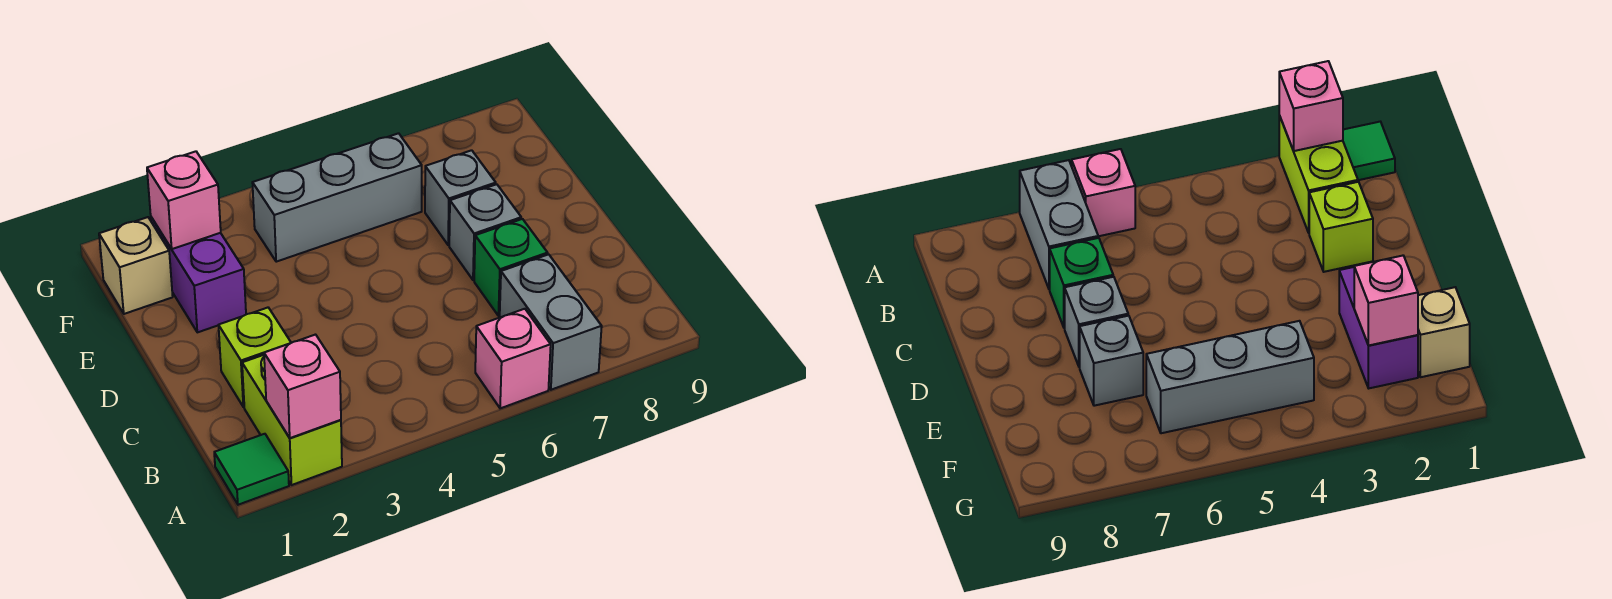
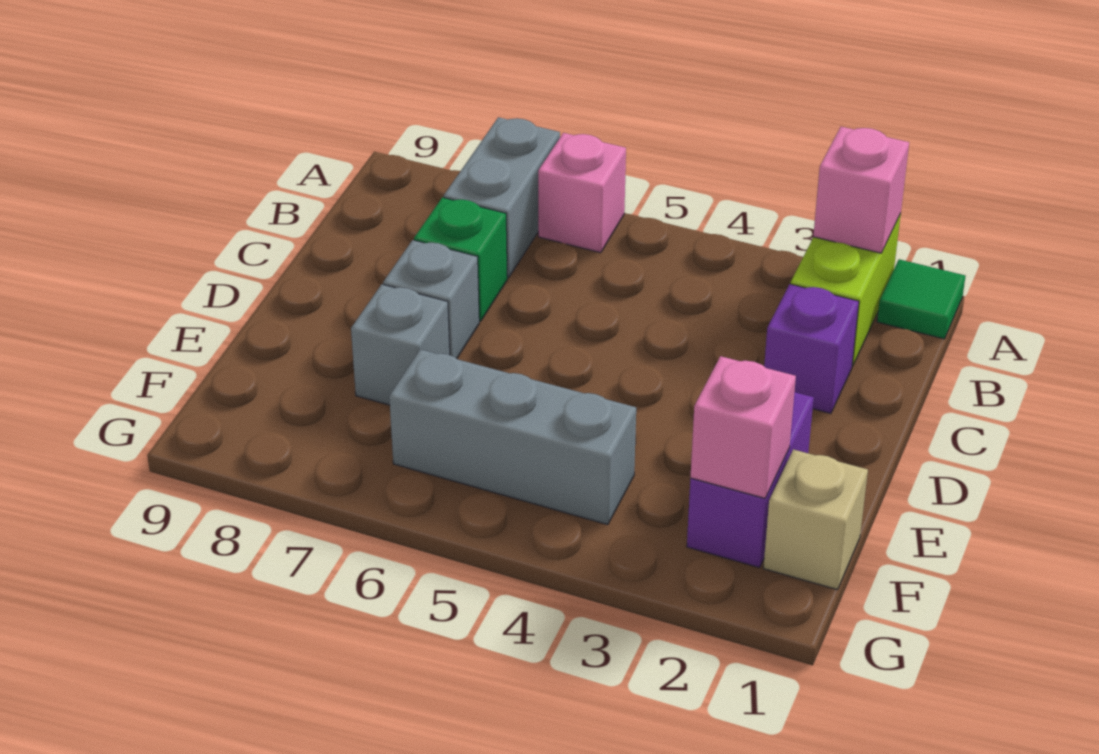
lime 1x1 brick [219,308,291,407] -> purple 1x1 brick [764,284,859,414]

